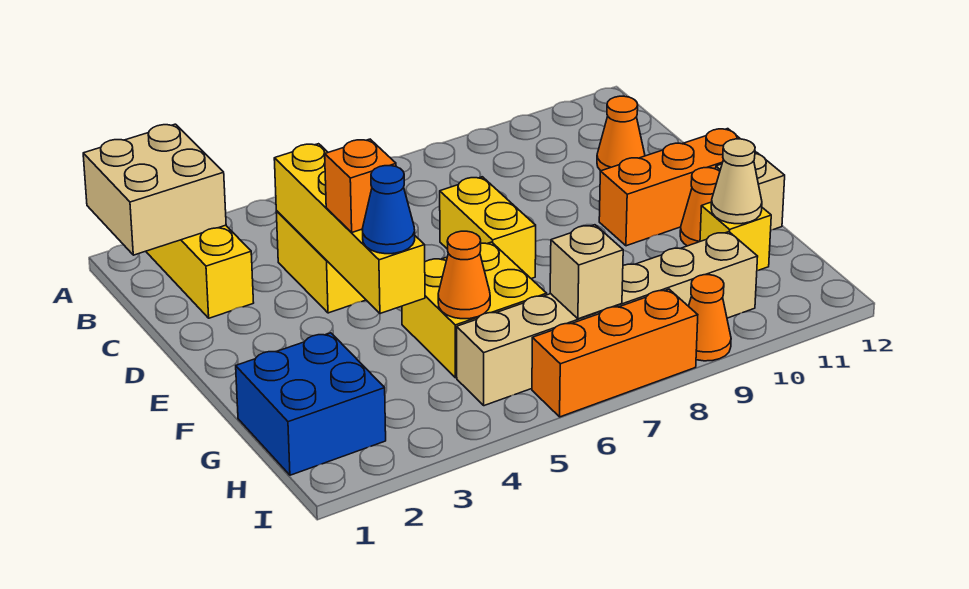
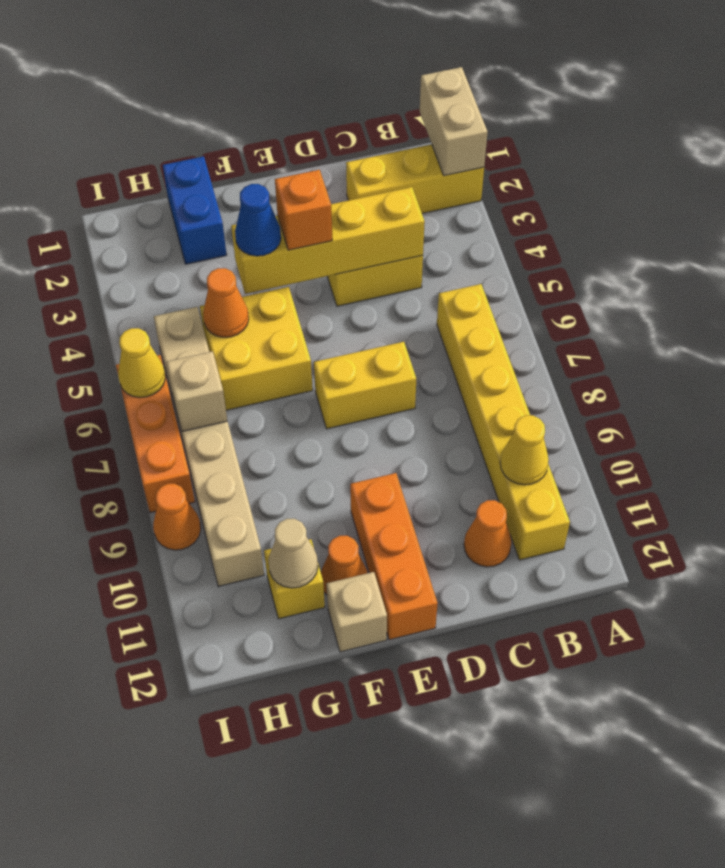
tan 2x2 brick [83,124,226,255] -> tan 1x2 brick [420,67,488,176]
none -> yellow 1x6 brick [437,284,570,560]
none -> yellow 1x1 cone [500,415,549,485]
blue 2x2 brick [236,333,386,475] -> blue 1x2 brick [163,156,227,264]
none -> yellow 1x1 cone [118,328,165,398]

